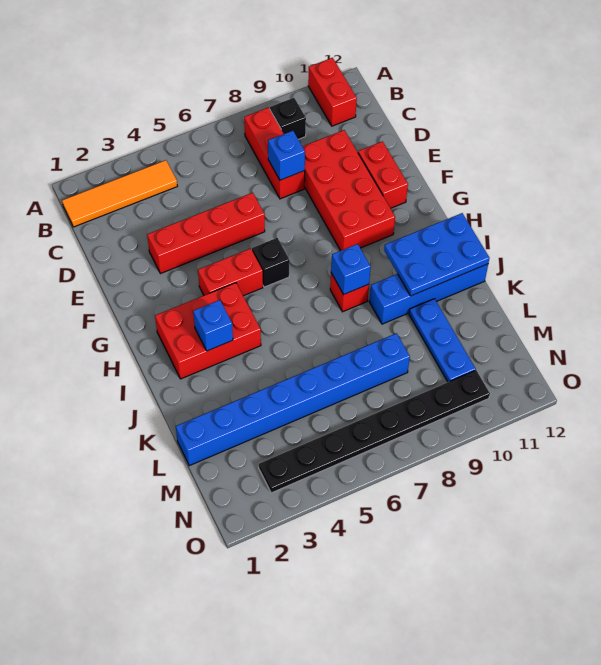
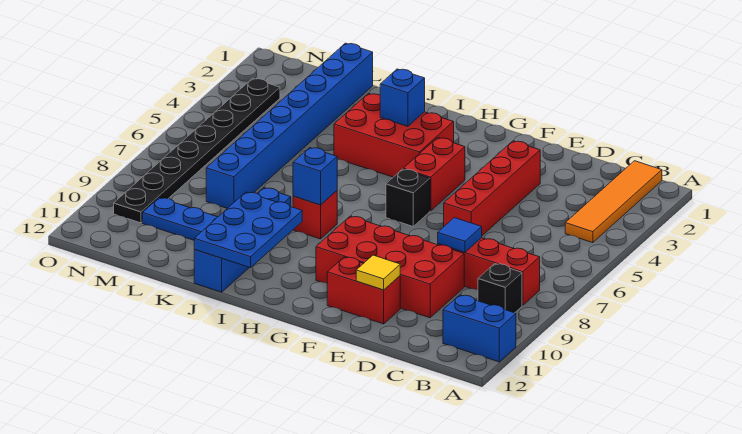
red 1x2 brick [308,58,357,126] -> blue 1x2 brick [443,295,516,362]
blue 1x1 brick [268,131,305,180] -> blue 1x1 tile [438,218,482,252]
none -> yellow 1x1 tile [356,255,400,290]
red 2x3 brick [155,283,261,379] -> red 2x3 brick turned to [334,94,454,177]

